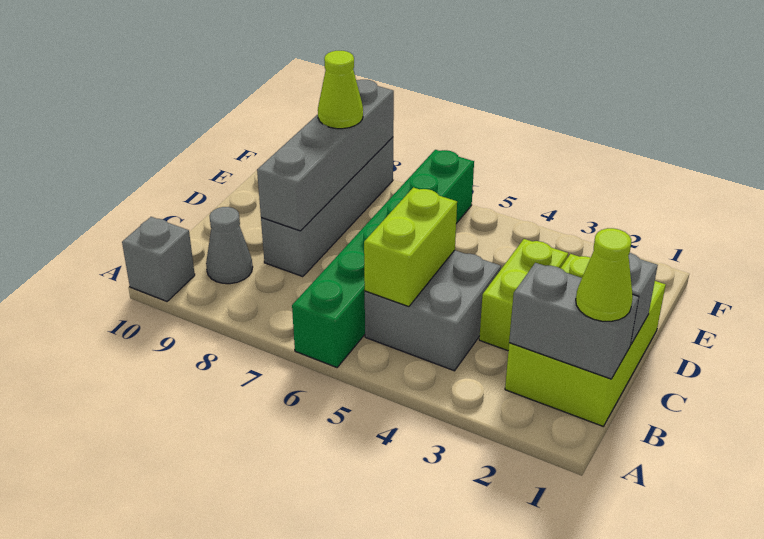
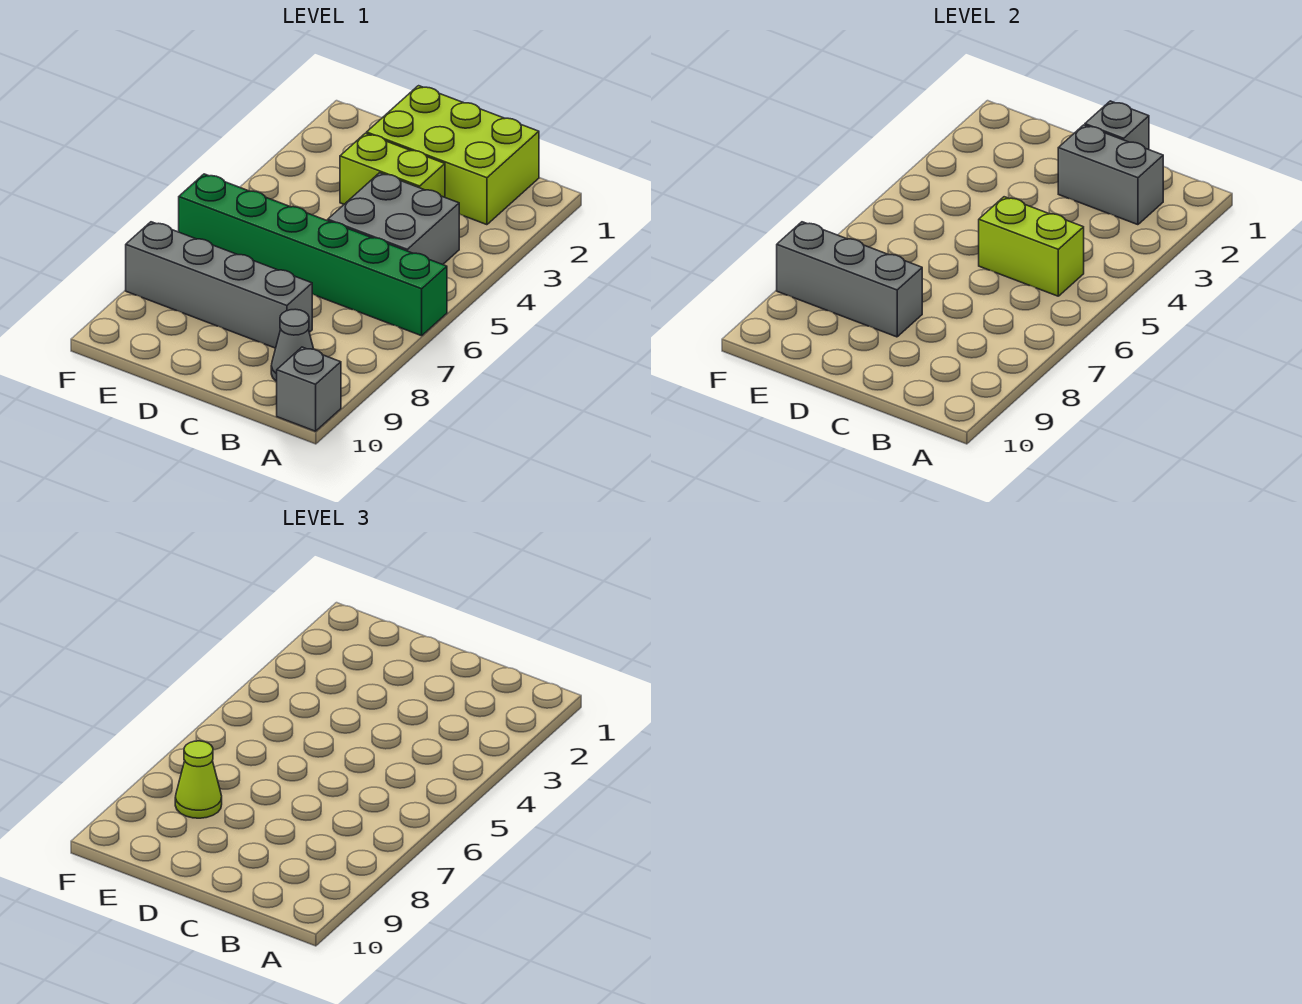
grey 1x2 brick [509,263,639,379] -> grey 1x2 brick turned to [1058,125,1163,225]
lime 1x1 cone [576,228,633,321] -> none
grey 1x4 brick [257,80,394,231] -> grey 1x3 brick [777,222,922,337]

